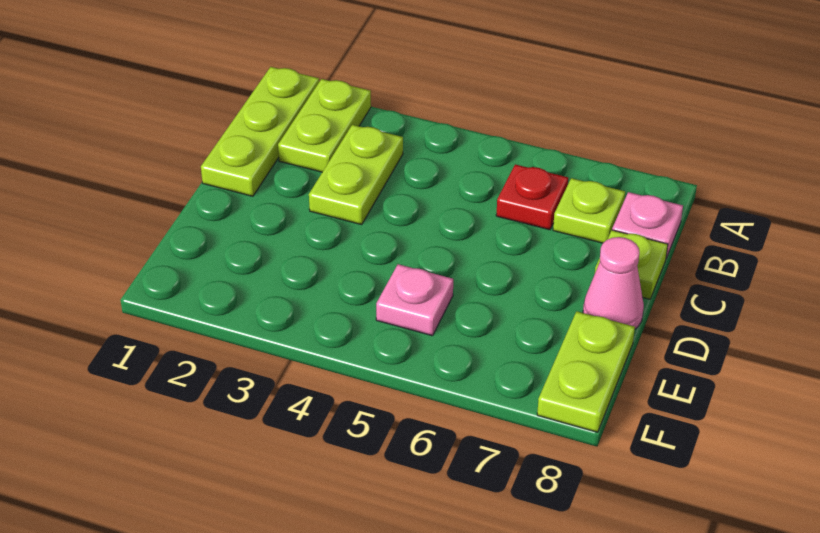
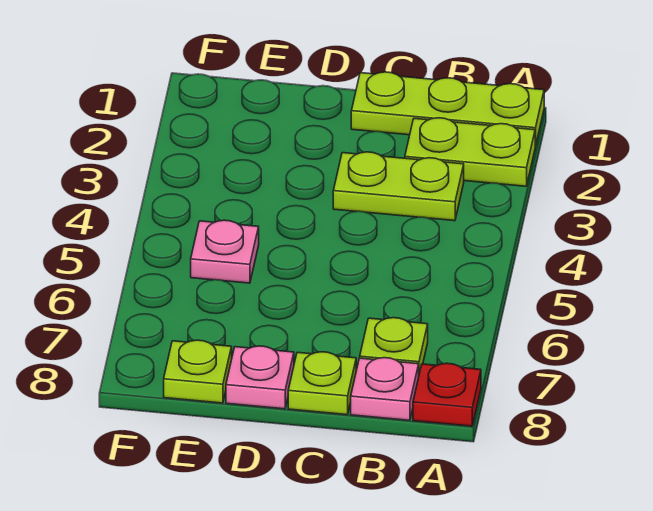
red 1x1 plate [496,164,568,230] -> red 1x1 plate moved to [413,363,481,426]
pink 1x1 cone [583,237,644,329] -> pink 1x1 plate [226,346,294,409]
lime 1x2 plate [537,311,635,432] -> lime 1x1 plate [164,340,232,403]

